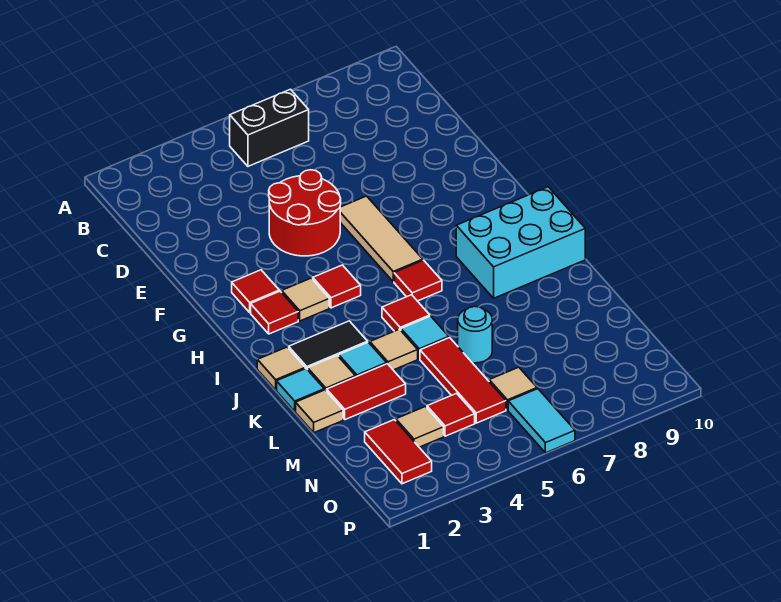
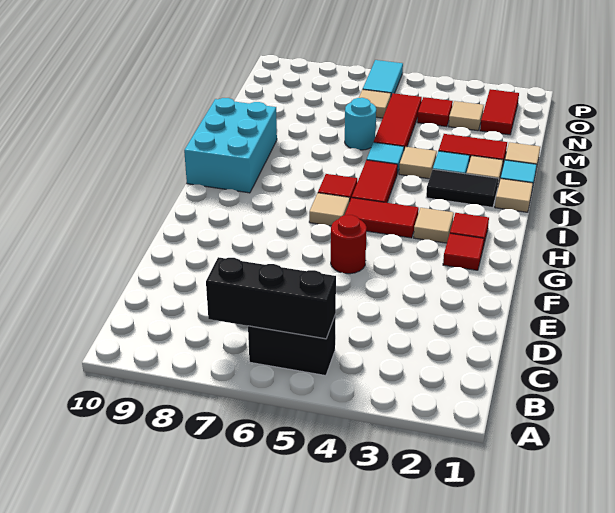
none -> black 1x3 brick [206,257,336,339]
red 2x2 round brick [269,170,341,256] -> red 1x1 round brick [331,215,367,274]
tan 1x3 tile [340,196,423,282] -> tan 1x1 tile [309,193,350,226]
red 1x1 tile [313,265,361,308] -> red 1x2 tile [345,198,419,238]
cyan 2x3 brick [456,187,585,298] -> cyan 2x3 brick turned to [184,98,277,193]
red 1x1 tile [382,295,430,331] -> red 1x2 tile [352,160,398,203]

